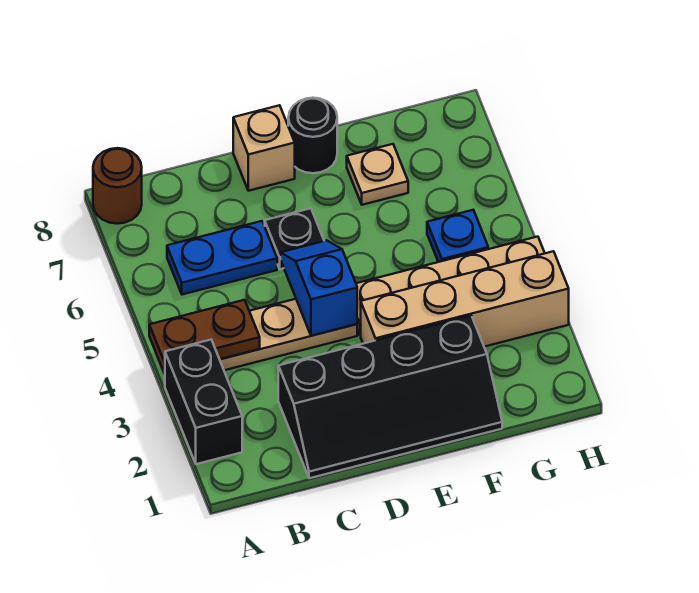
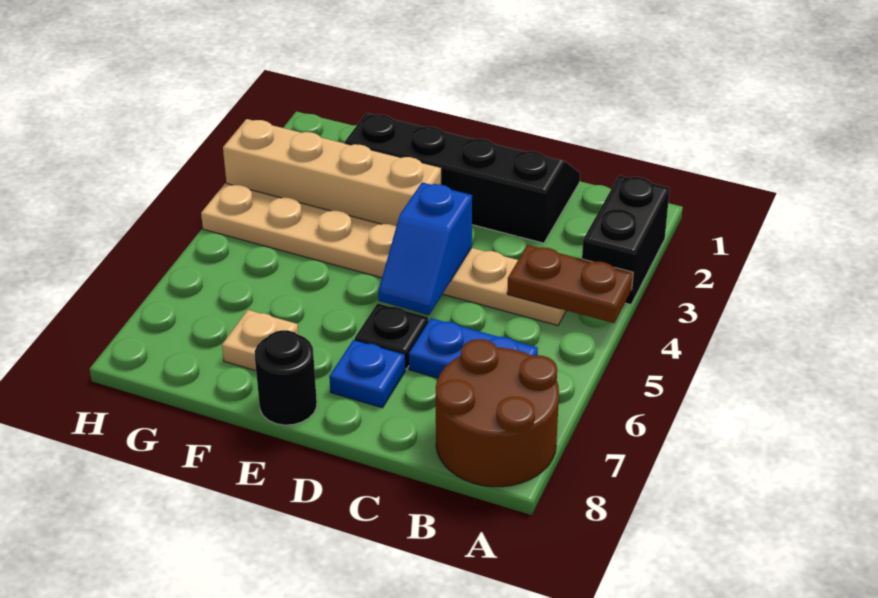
brown 1x1 round brick [93,148,142,224] -> brown 2x2 round brick [436,339,559,487]
tan 1x1 brick [233,105,295,191] -> none
blue 1x1 plate [427,210,488,262] -> blue 1x1 plate moved to [329,340,405,408]

